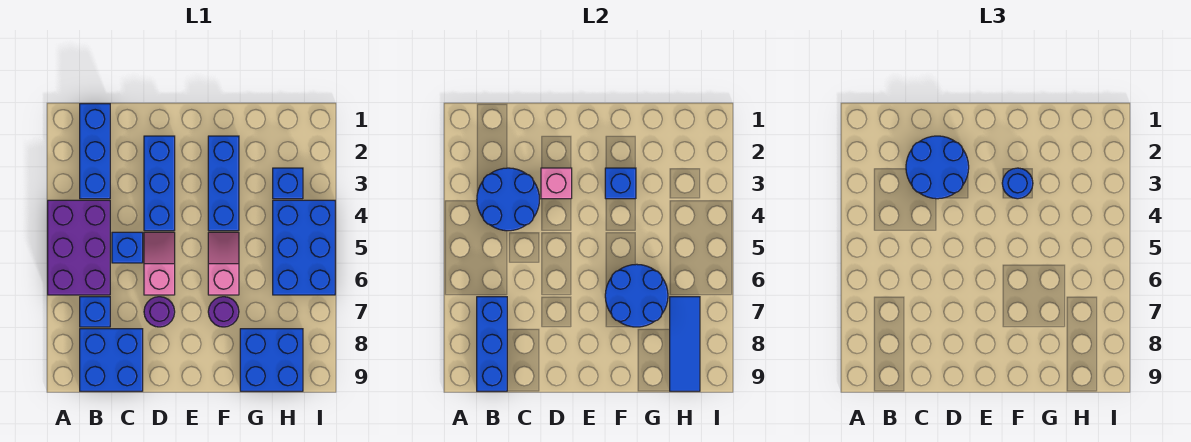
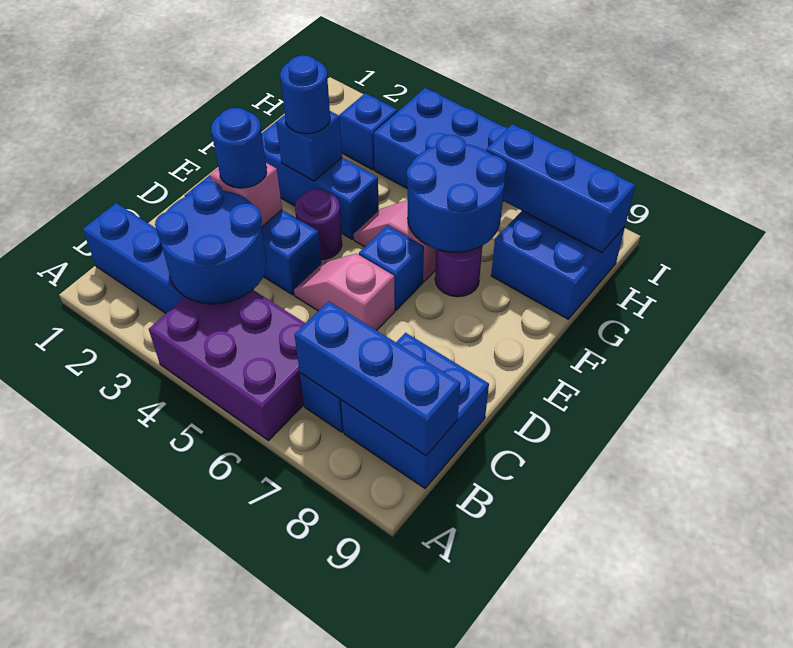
blue 2x2 round brick [906,136,969,199] -> blue 1x1 round brick [211,108,267,188]
blue 1x1 brick [112,232,143,263] -> blue 1x1 brick moved to [359,226,424,310]
purple 1x1 round brick [144,297,175,327] -> purple 1x1 round brick moved to [295,189,342,260]
blue 1x3 tile [670,297,700,391] -> blue 1x3 brick [486,124,635,253]

